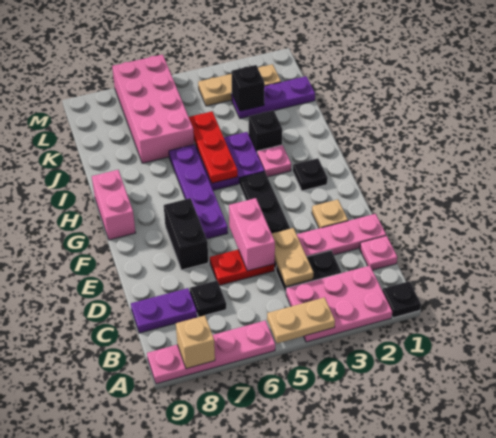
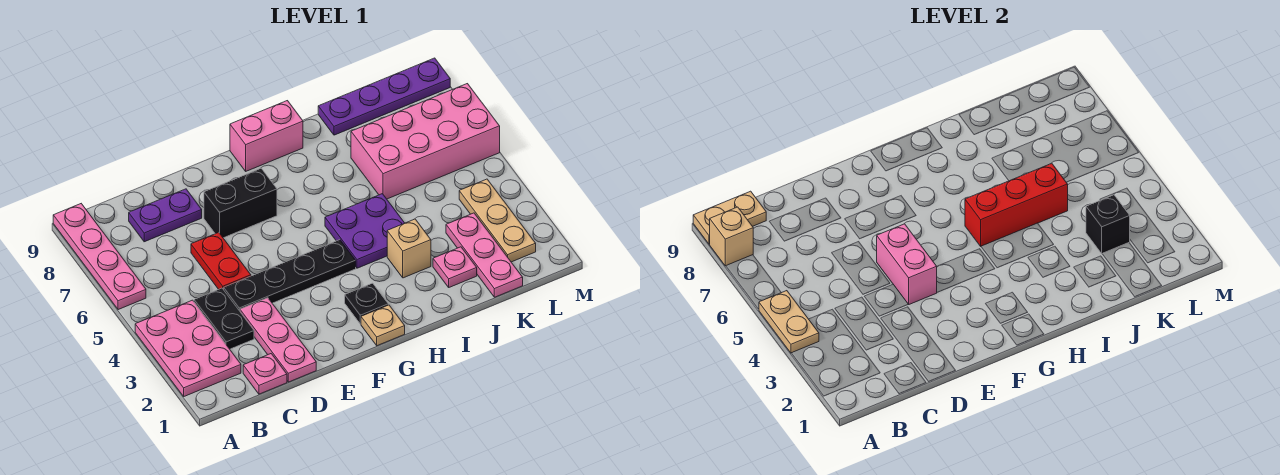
black 1x1 plate [382,281,421,318] -> none
tan 1x2 plate [272,228,314,287] -> tan 1x2 plate moved to [693,191,766,244]
black 1x1 plate [190,281,226,317] -> none
purple 1x2 plate [131,288,197,333] -> purple 1x2 plate turned to [129,189,202,242]
pink 1x2 brick [229,198,275,271] -> pink 1x2 brick turned to [877,224,937,304]
tan 1x1 plate [312,199,348,228] -> tan 1x1 plate moved to [361,305,405,346]
purple 1x4 plate [169,145,228,239] -> purple 1x4 plate moved to [318,58,450,135]
pink 1x1 plate [257,145,291,177] -> pink 1x1 plate moved to [433,247,477,287]
red 1x3 plate [189,112,238,183] -> red 1x3 brick [965,163,1068,246]
black 1x1 brick [248,110,282,152] -> tan 1x1 brick [387,219,431,278]
purple 1x3 plate [232,76,315,119] -> pink 1x3 plate [446,213,523,297]

